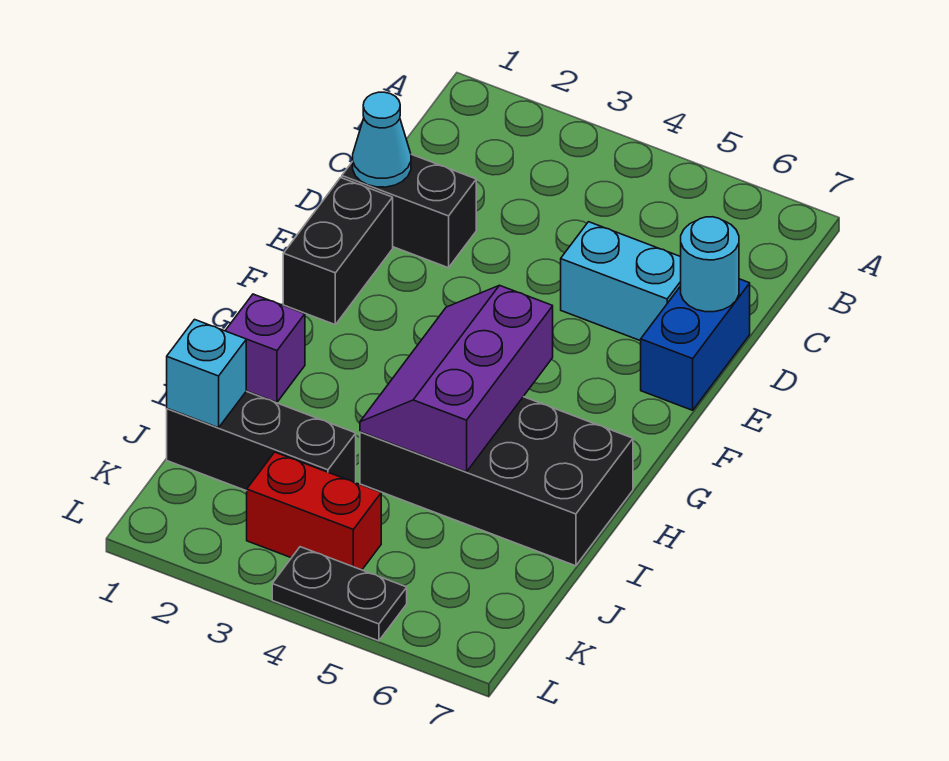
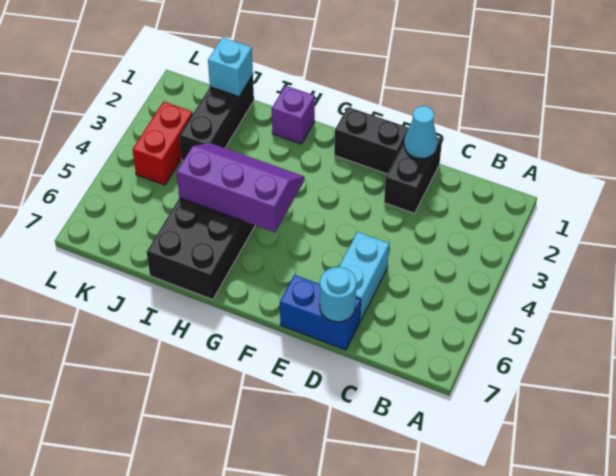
black 1x2 plate [272,547,407,641] -> none

